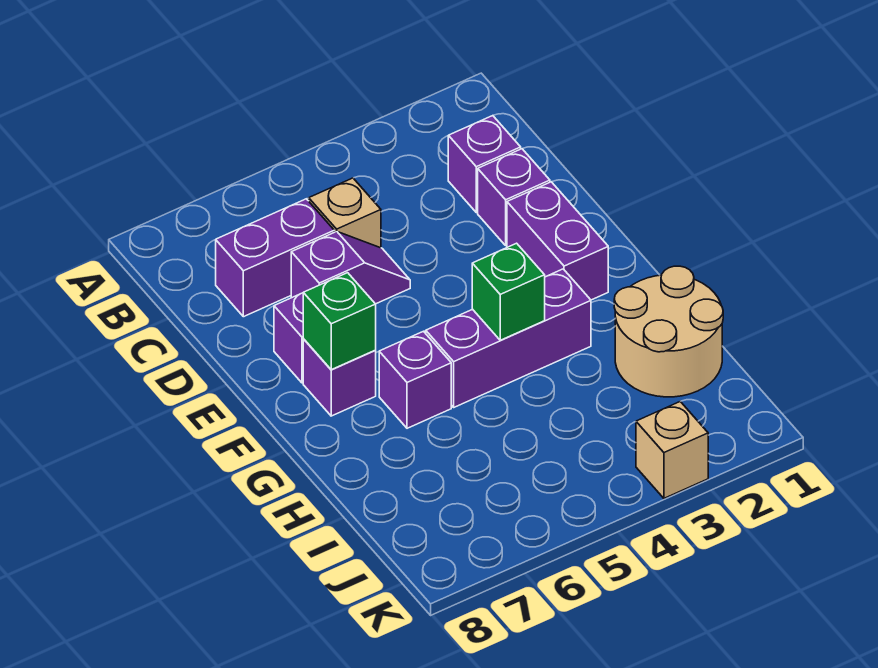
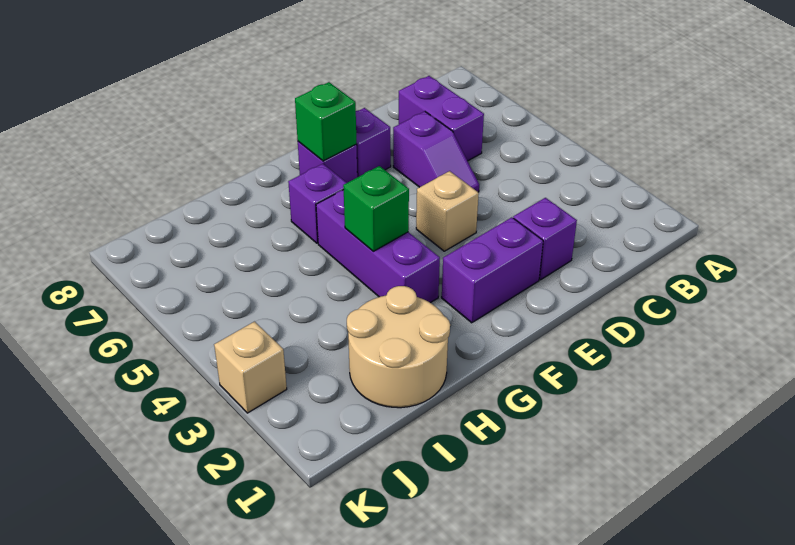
purple 1x1 brick [448,116,521,213] -> none
tan 1x1 brick [309,178,381,248] -> tan 1x1 brick moved to [416,171,479,251]

